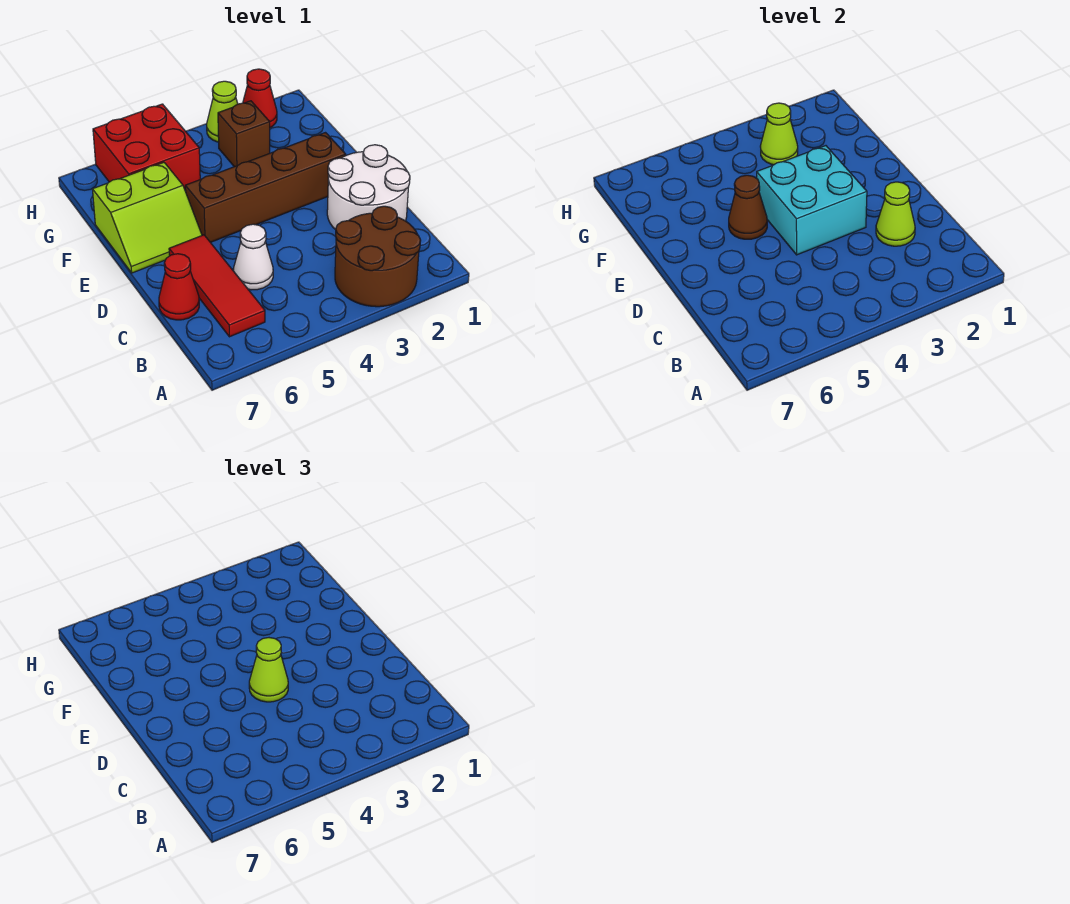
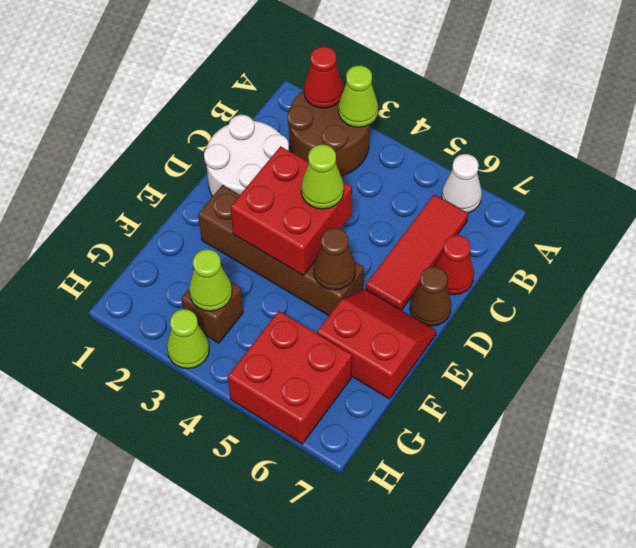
lime 1x1 cone [876,182,915,246] -> lime 1x1 cone moved to [338,65,378,127]
white 1x1 cone [233,224,273,290] -> white 1x1 cone moved to [442,154,482,213]
cyan 2x2 brick [757,146,867,255] -> red 2x2 brick [231,146,352,275]
none -> brown 1x1 cone [410,267,451,326]
lime 2x2 slope [92,162,202,273] -> red 2x2 slope [317,289,436,399]
red 1x1 cone [243,69,277,128] -> red 1x1 cone moved to [304,46,343,108]

